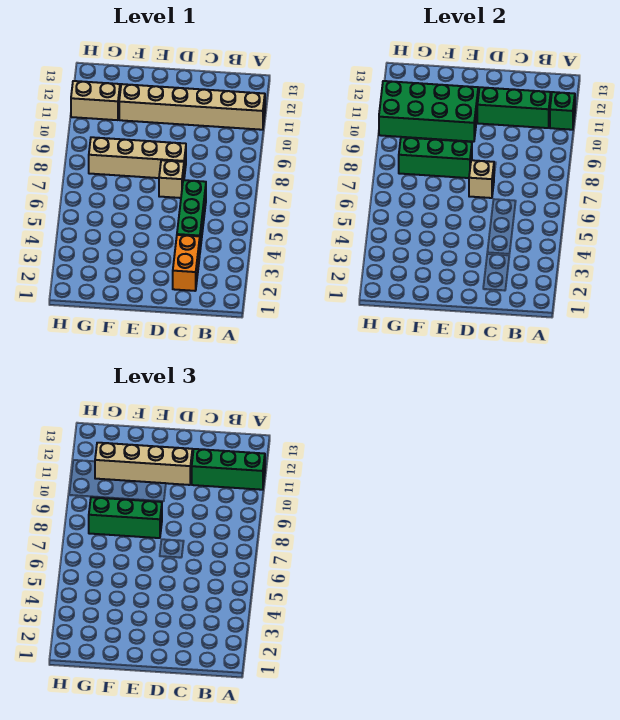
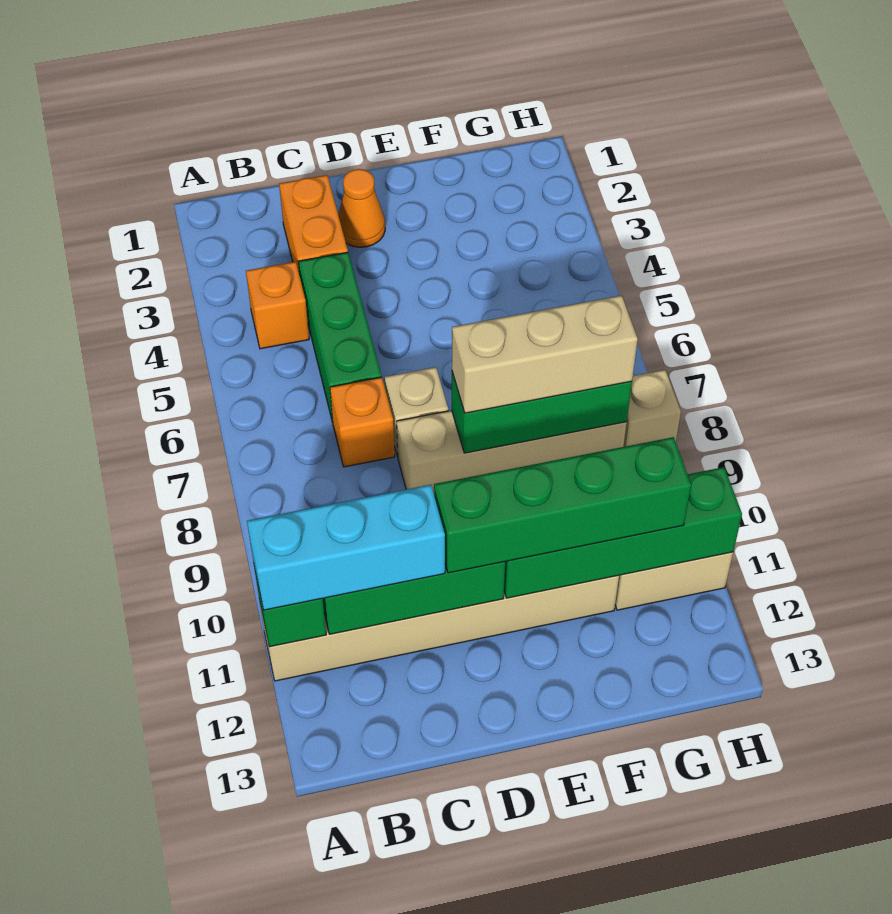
green 1x3 brick [192,449,265,490] -> cyan 1x3 brick [247,485,445,610]
none -> orange 1x1 brick [246,262,309,349]
none -> orange 1x1 brick [330,377,395,467]
none -> orange 1x1 cone [338,169,385,247]
tan 1x1 brick [469,160,494,198] -> tan 1x1 brick moved to [624,370,681,447]
tan 1x4 brick [95,443,192,485] -> green 1x4 brick [434,437,691,573]
green 1x3 brick [89,497,162,538] -> tan 1x3 brick [452,295,638,413]
green 2x4 brick [379,81,478,142] -> green 1x4 brick [504,467,742,598]

